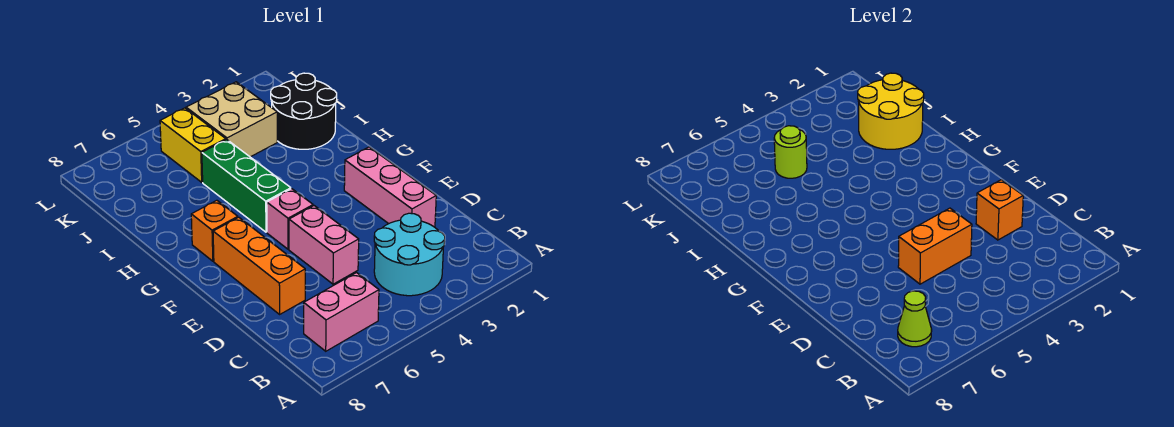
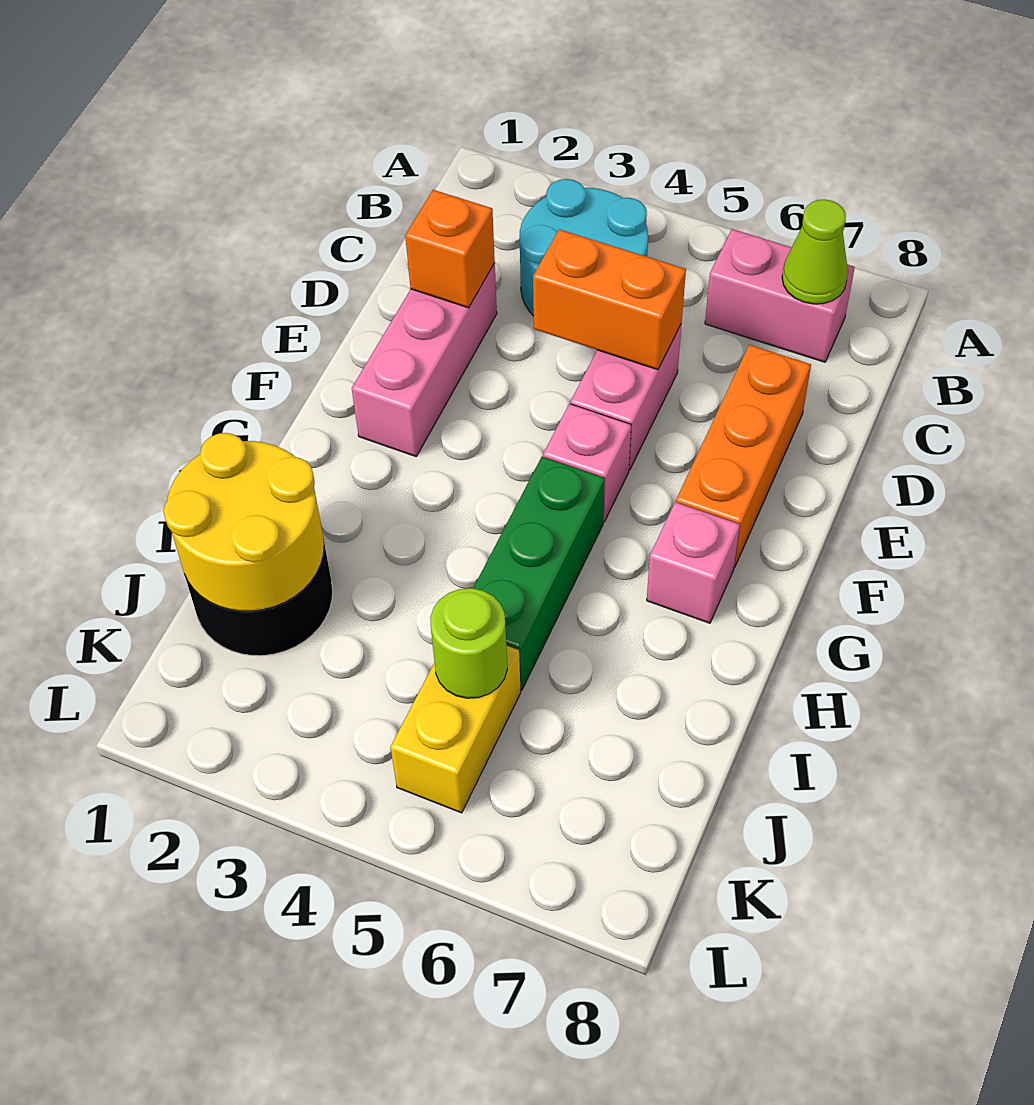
orange 1x1 brick [191,200,238,261] -> pink 1x1 brick [647,502,740,623]
tan 2x2 brick [186,82,277,157] -> none

